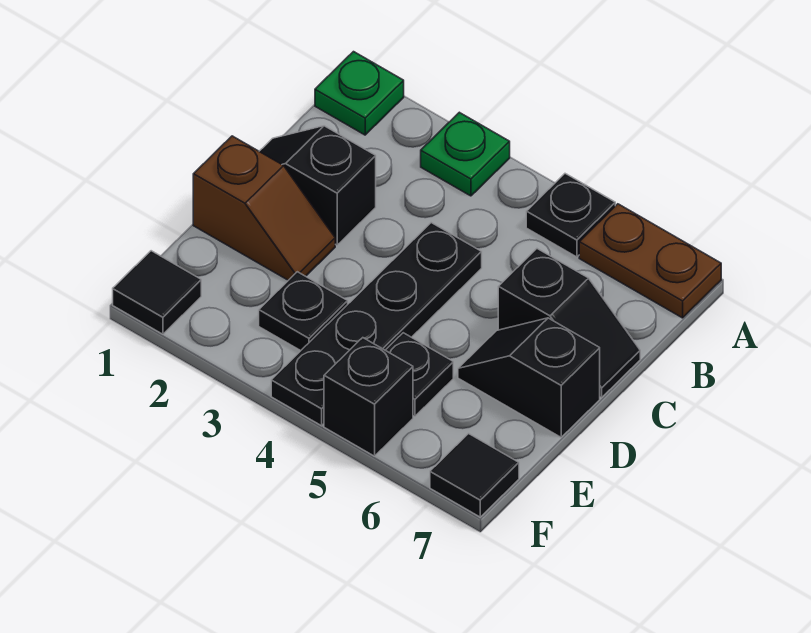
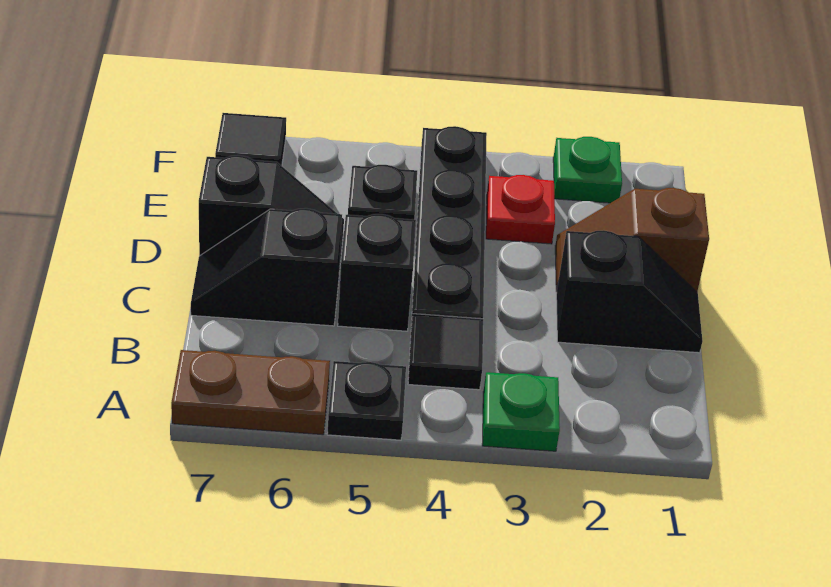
green 1x1 plate [315,52,404,135] -> green 1x1 plate moved to [553,137,622,203]
black 1x1 plate [259,272,348,351] -> red 1x1 plate [486,175,555,244]
black 1x1 tile [113,251,201,334] -> black 1x1 tile moved to [408,314,483,390]
black 1x1 brick [324,338,413,456] -> black 1x1 brick moved to [338,214,416,331]

